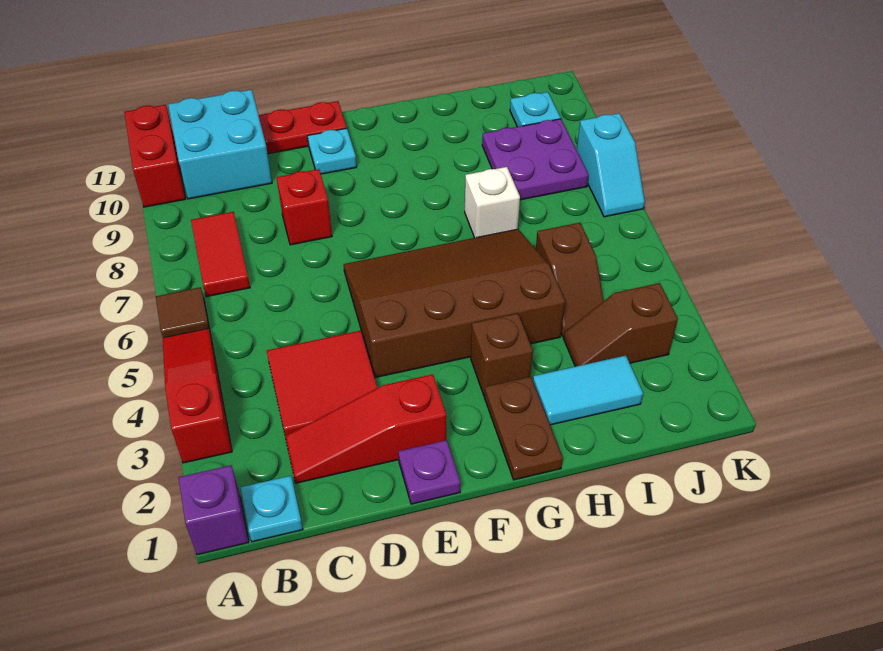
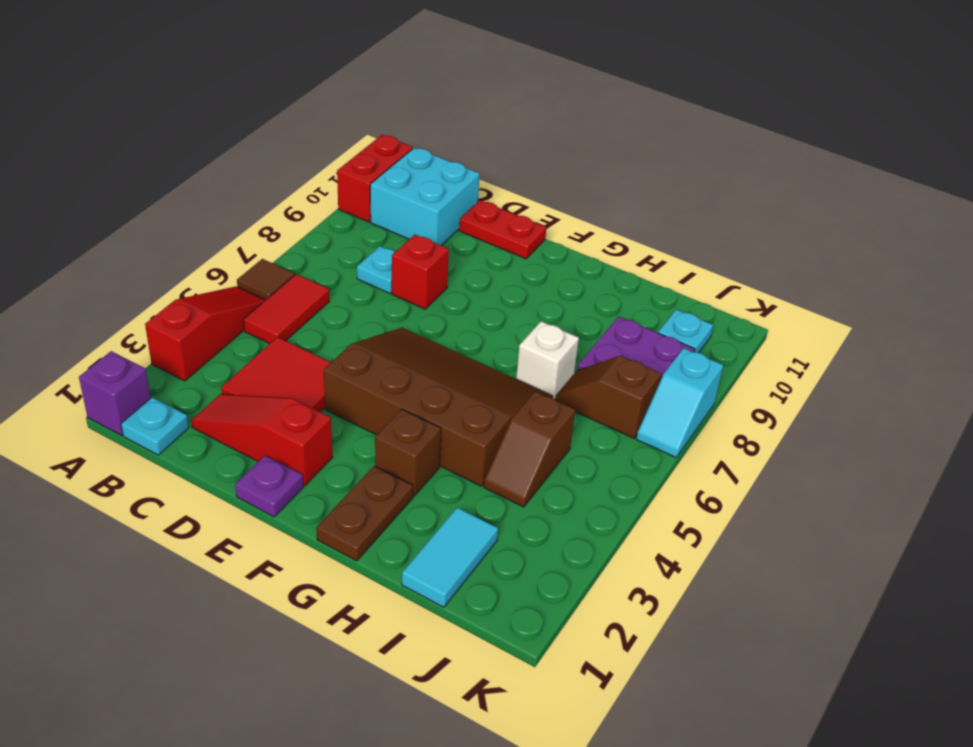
red 1x2 tile [191,212,250,297] -> red 1x2 tile moved to [244,274,329,344]
cyan 1x1 plate [308,128,357,174] -> cyan 1x1 plate moved to [357,246,395,293]
cyan 1x2 tile [533,356,643,425] -> cyan 1x2 tile turned to [402,508,498,607]
brown 1x2 slope [563,283,678,367] -> brown 1x2 slope moved to [555,356,661,438]

